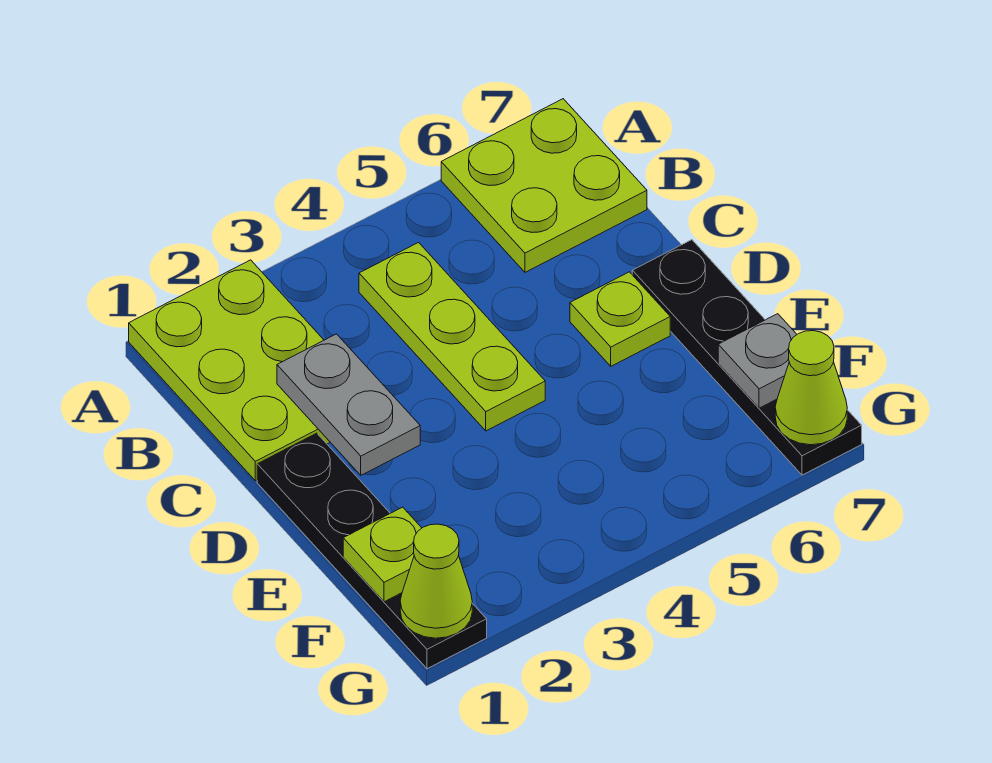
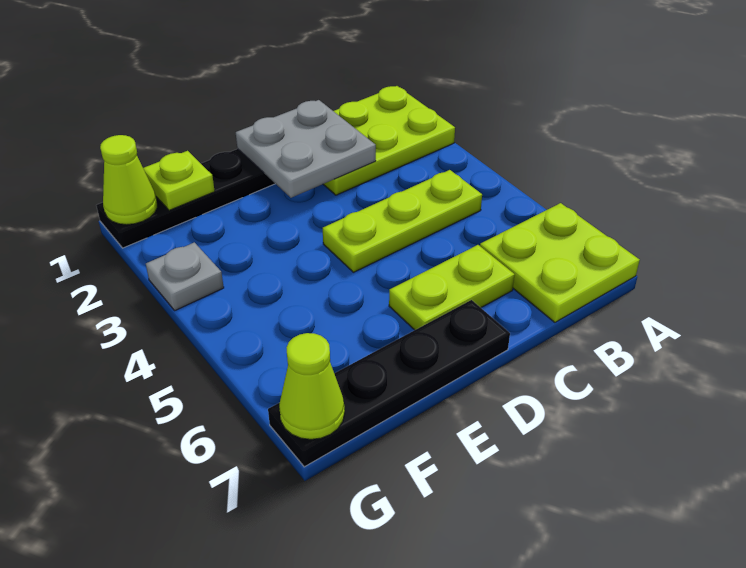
grey 1x2 plate [277,334,420,475] -> grey 2x2 plate [236,100,376,198]
lime 1x1 plate [570,272,670,366] -> lime 1x2 plate [389,245,515,330]
grey 1x1 plate [718,314,797,408] -> grey 1x1 plate moved to [146,242,224,310]

